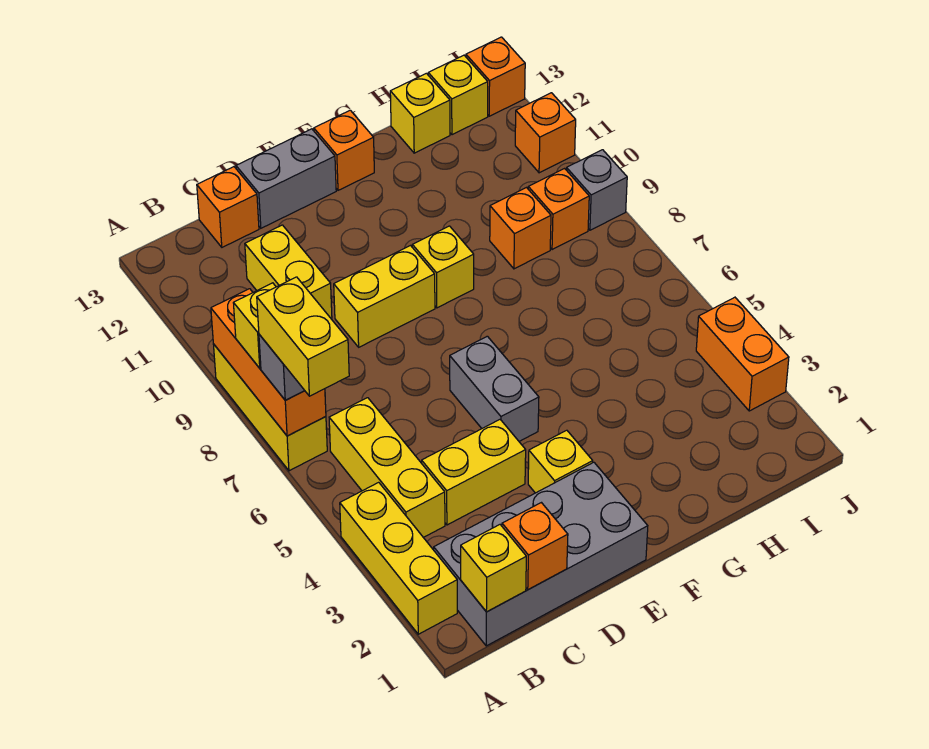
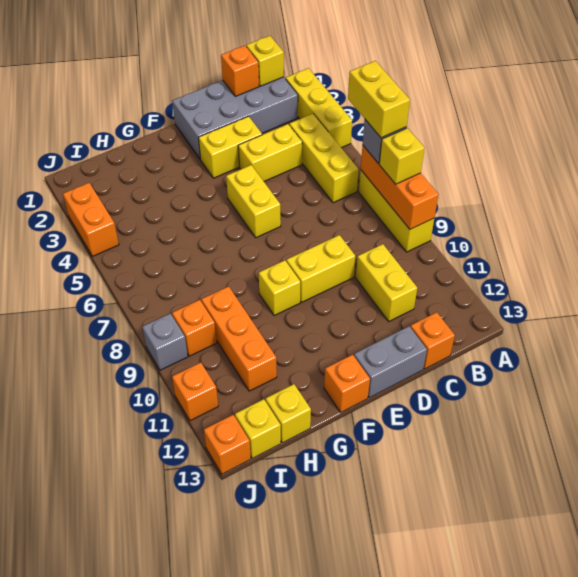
yellow 1x1 brick [528,430,593,493] -> yellow 1x2 brick [199,116,262,178]
grey 1x2 brick [450,336,539,441] -> yellow 1x2 brick [226,165,281,238]
orange 1x1 brick [490,188,551,269] -> orange 1x3 brick [201,286,277,391]

